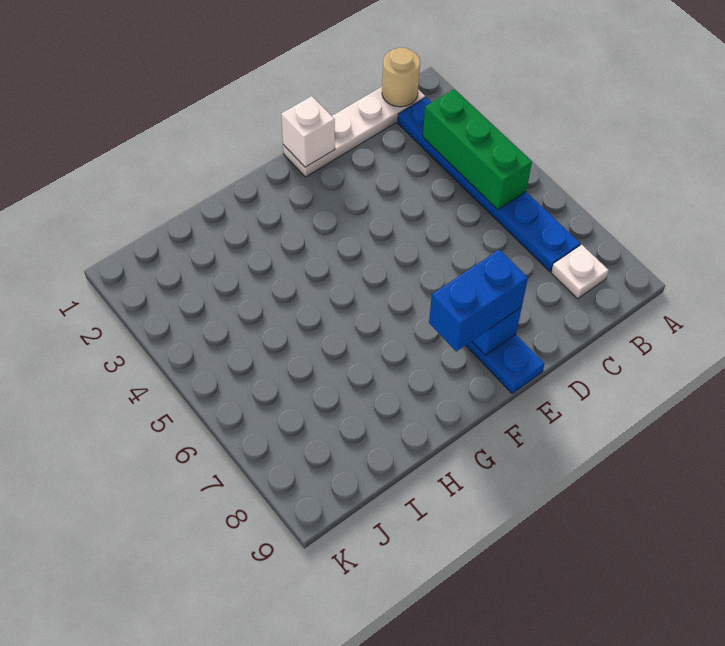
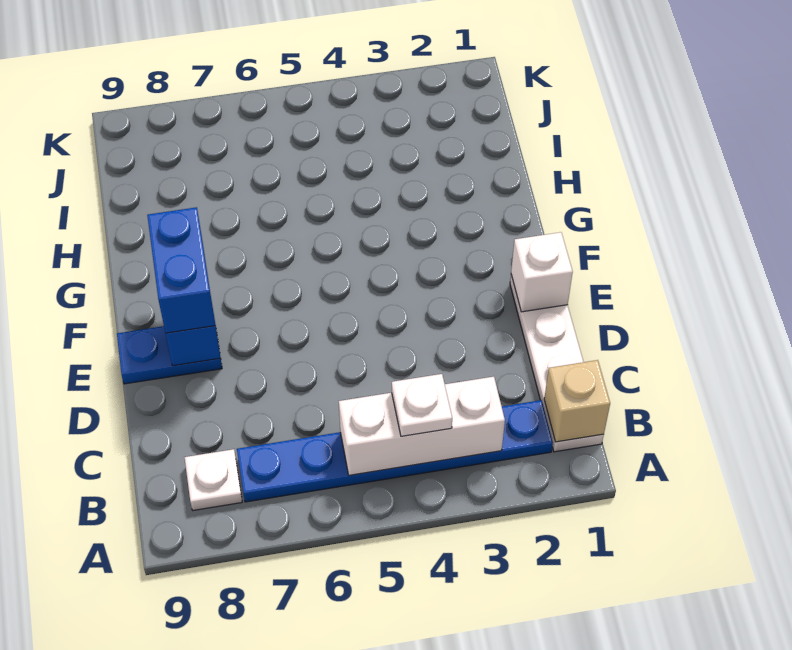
tan 1x1 round brick [382,47,420,107] -> tan 1x1 brick [544,360,610,442]
green 1x3 brick [423,89,532,210] -> white 1x3 brick [339,377,505,475]
none -> white 1x1 plate [392,374,452,436]

